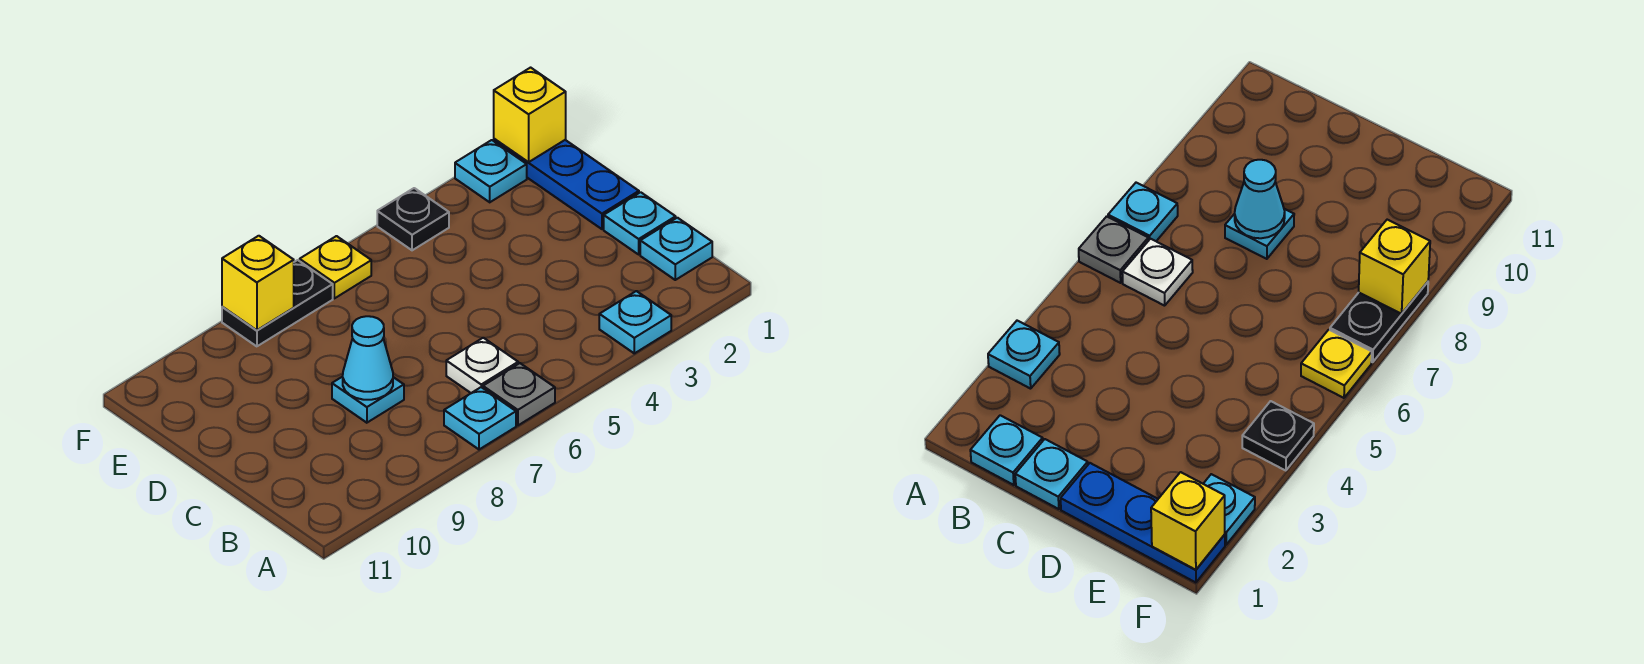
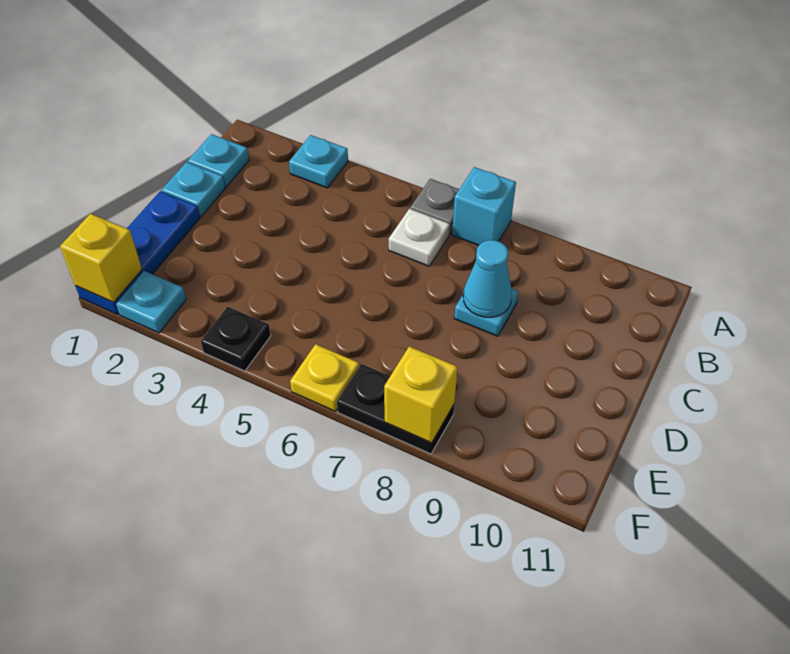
cyan 1x1 plate [444,387,516,449] -> cyan 1x1 brick [452,167,516,245]

